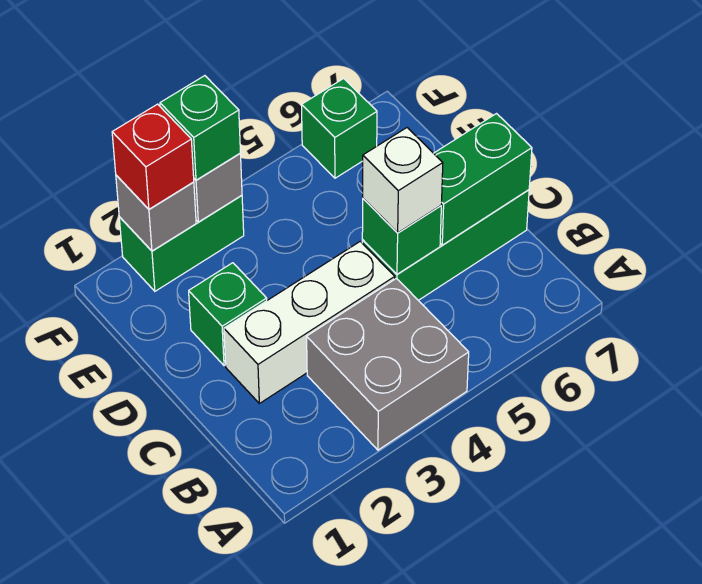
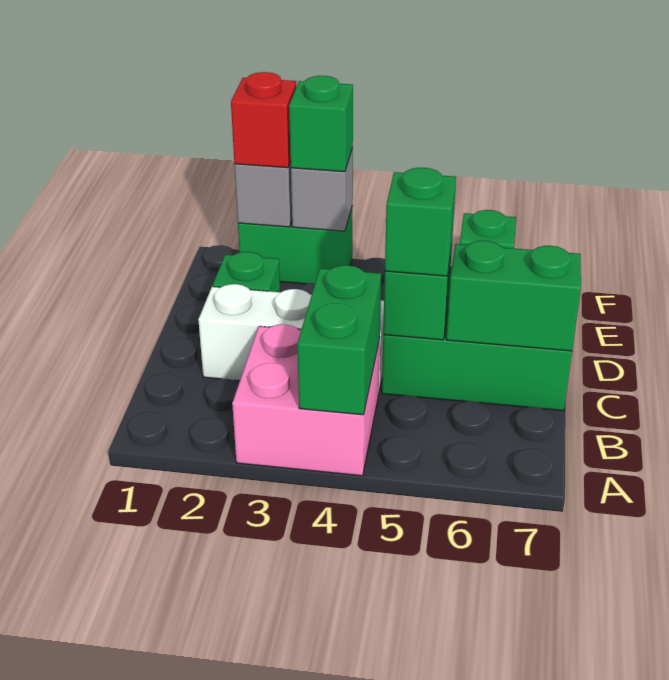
grey 2x2 brick [307,278,469,450] -> pink 2x2 brick [232,324,380,476]
none -> green 1x2 brick [297,265,381,415]
white 1x1 brick [363,128,443,233] -> green 1x1 brick [385,168,456,276]

